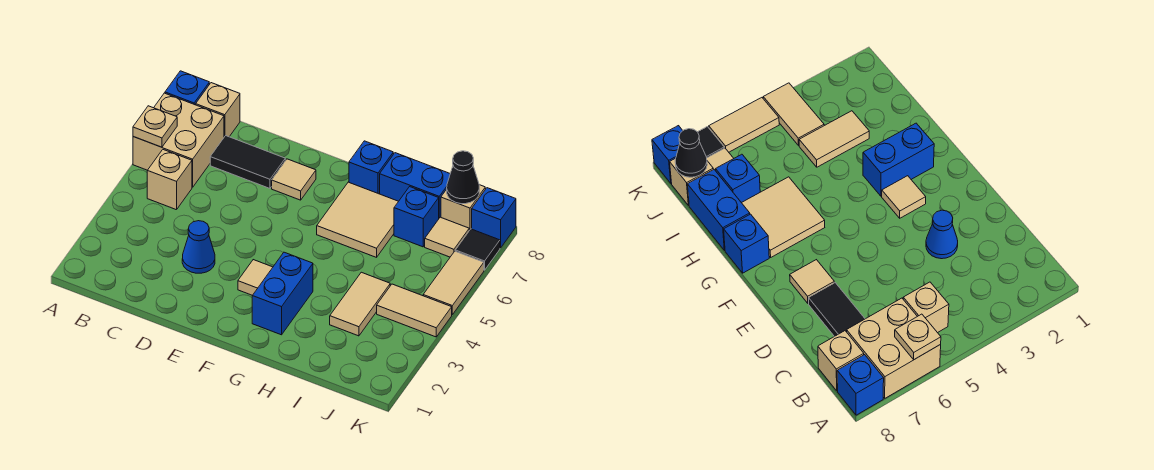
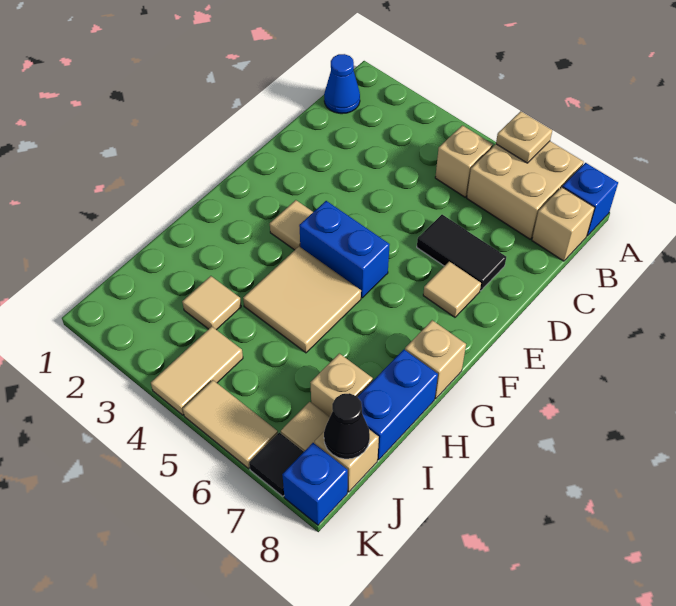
black 1x2 tile [210,136,285,188] -> black 1x2 tile turned to [417,215,506,291]
blue 1x1 cone [182,221,215,273] -> blue 1x1 cone moved to [324,54,360,114]
blue 1x2 brick [252,252,313,335] -> blue 1x2 brick moved to [299,201,390,298]
tan 2x2 tile [317,182,398,257] -> tan 2x2 tile moved to [243,247,361,353]
blue 1x1 brick [349,141,393,194] -> tan 1x1 brick [405,320,466,399]
tan 1x2 tile [330,272,390,336] -> tan 1x1 tile [182,276,241,330]
blue 1x1 brick [394,187,439,247] -> tan 1x1 brick [310,354,373,417]

